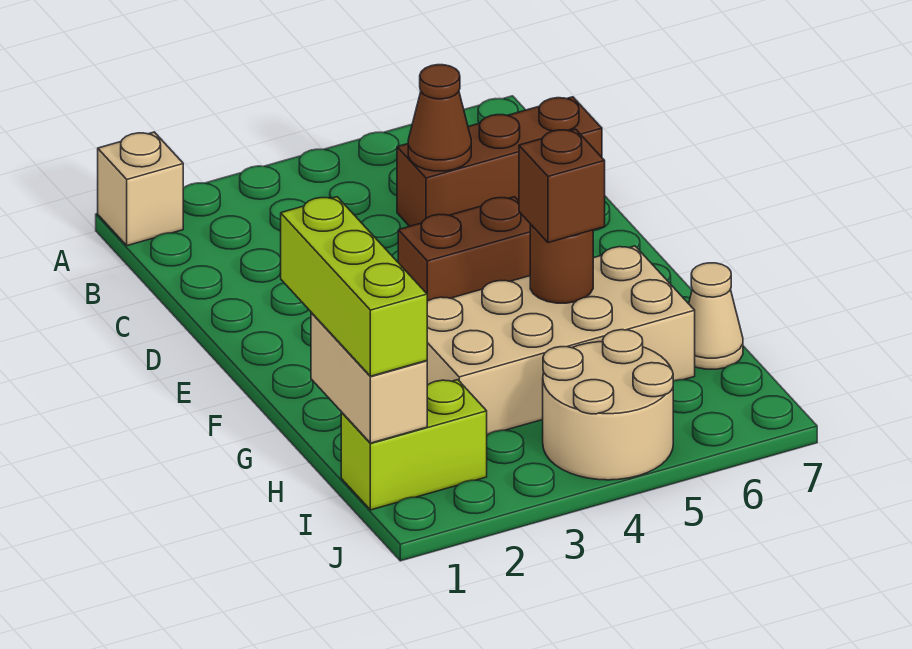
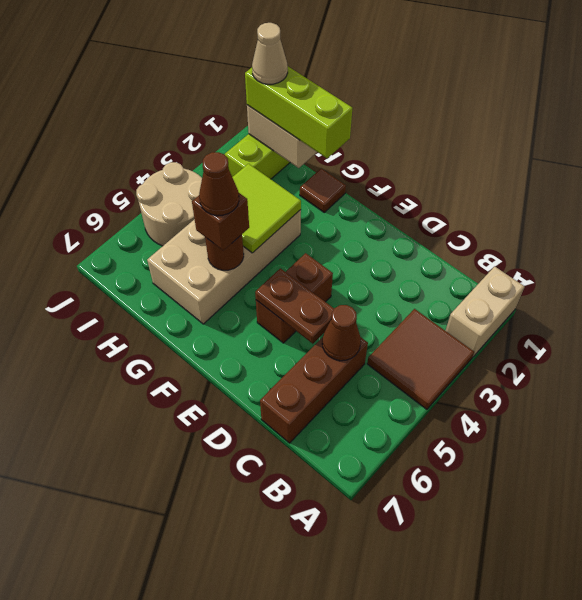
tan 1x1 brick [98,132,183,246] -> tan 1x2 brick [445,266,525,357]
none -> brown 2x2 tile [367,309,474,409]
none -> brown 1x2 plate [255,268,334,344]
none -> brown 1x1 tile [300,169,346,212]
none -> lime 2x2 tile [232,164,301,253]
none -> brown 1x1 cone [199,152,239,216]
tan 1x1 cone [689,263,743,369] -> tan 1x1 cone moved to [252,23,288,84]

